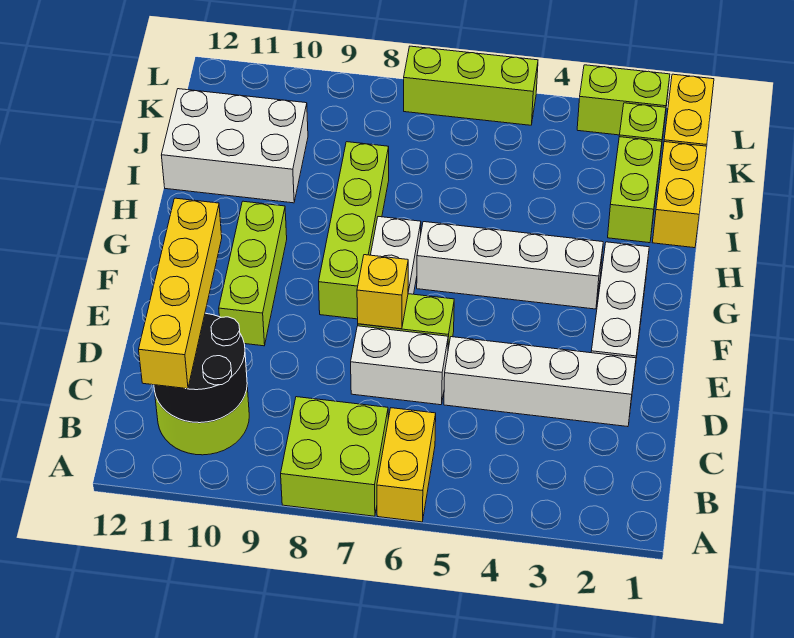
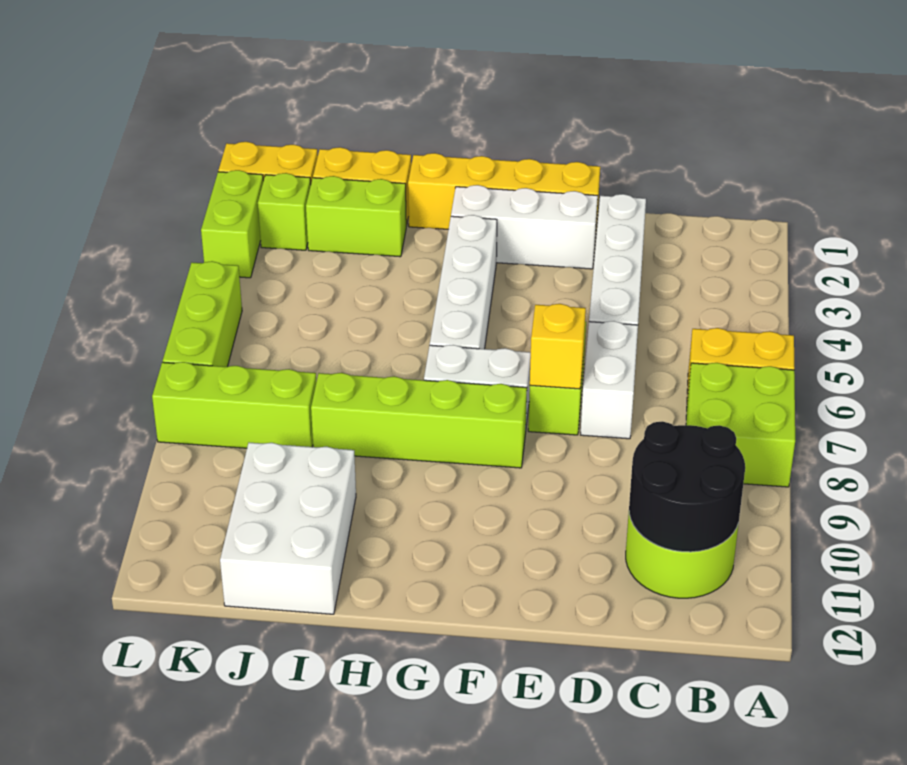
yellow 1x4 brick [139,198,222,389] -> yellow 1x4 brick moved to [408,153,600,238]
lime 1x3 brick [219,201,287,346] -> lime 1x3 brick moved to [152,362,316,448]

